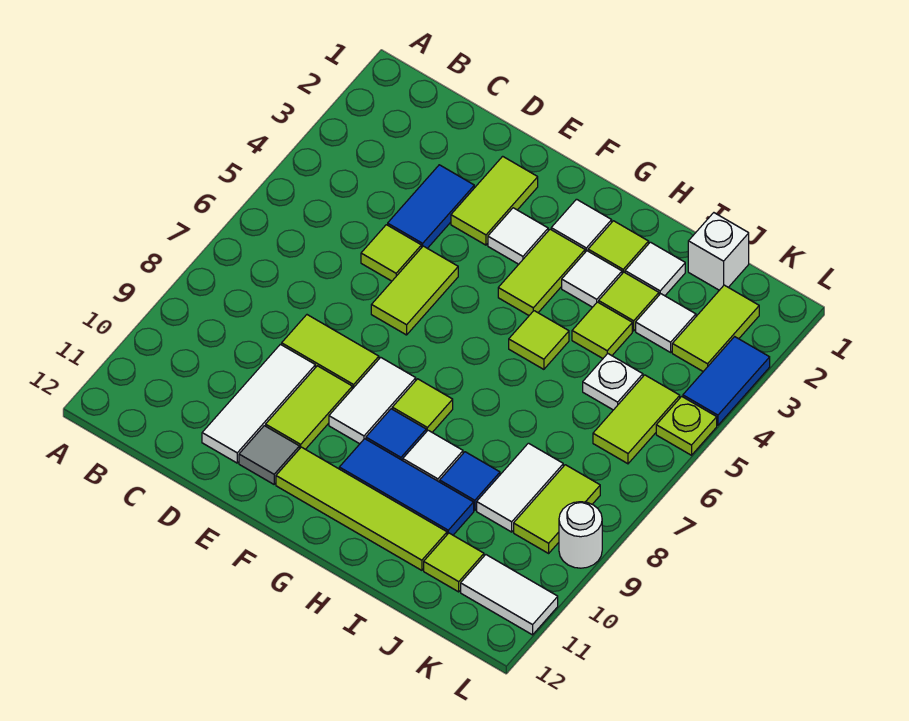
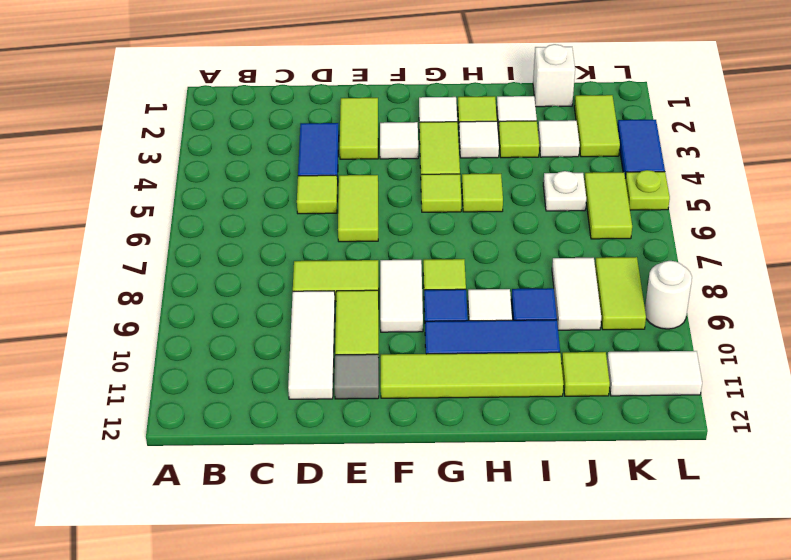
lime 1x1 tile [572,302,632,358] -> lime 1x1 tile moved to [421,174,461,212]

